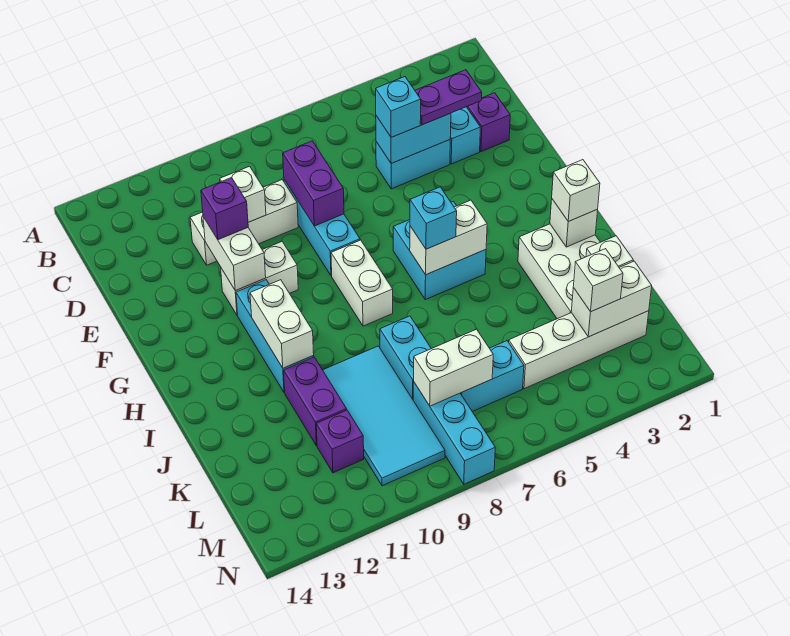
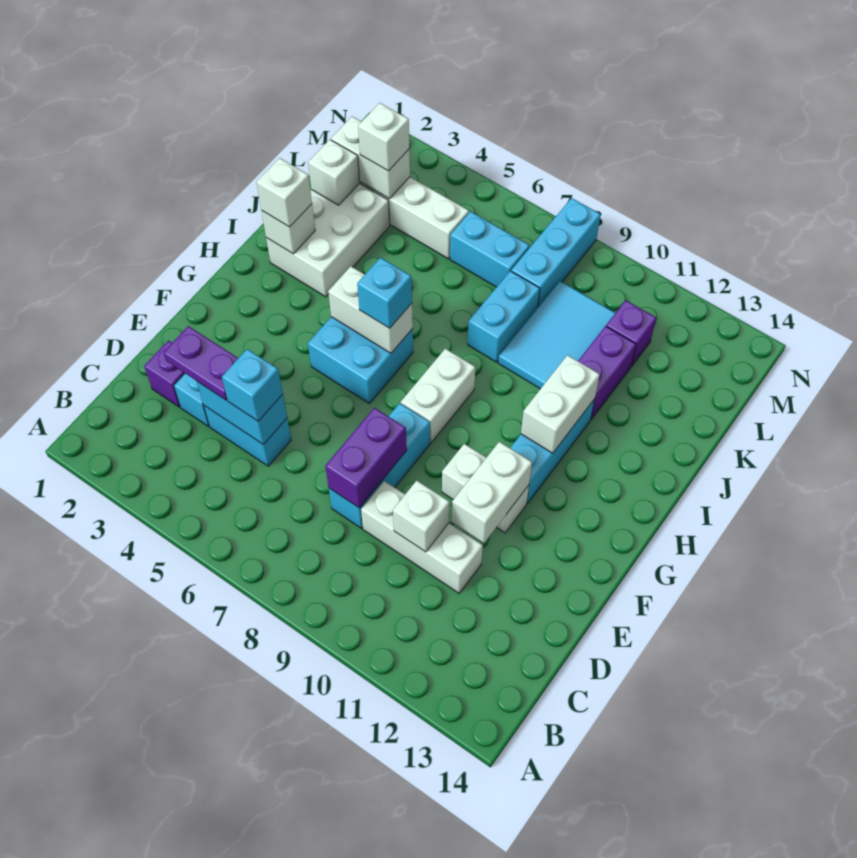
purple 1x1 brick [201,178,248,240] -> none
cyan 2x4 tile [323,346,445,486] -> cyan 2x3 tile [498,281,615,389]
white 1x2 brick [414,329,493,406] -> none

